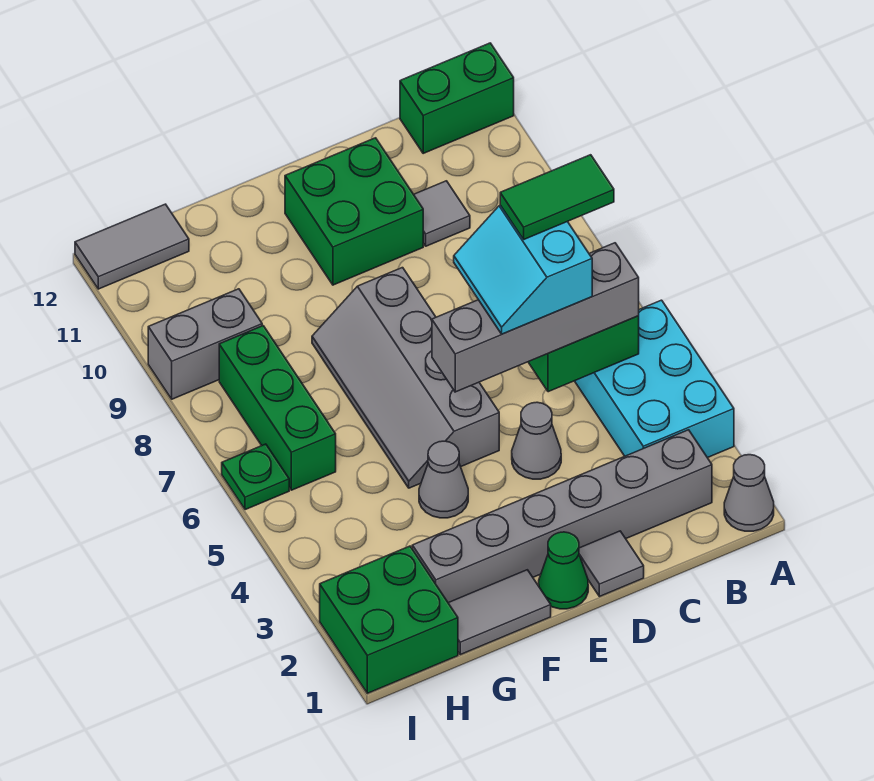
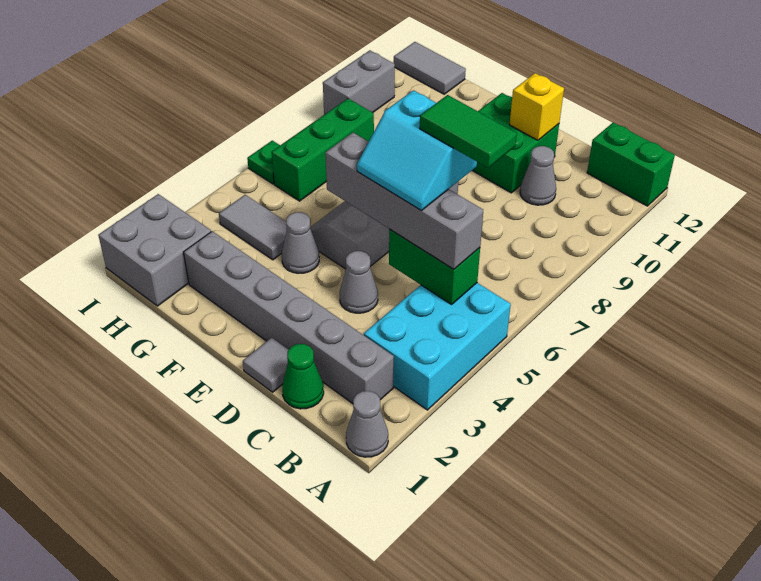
cyan 2x2 slope [454,205,592,334] -> cyan 2x2 slope turned to [357,90,477,210]
grey 1x1 tile [414,181,470,246] -> grey 1x1 cone [520,146,556,205]
none -> yellow 1x1 brick [510,73,564,140]
green 1x1 cone [539,532,588,609] -> green 1x1 cone moved to [282,344,324,409]
grey 1x2 tile [449,570,551,655] -> grey 1x2 tile moved to [219,195,287,260]
green 2x2 brick [320,546,458,693] -> grey 2x2 brick [98,194,211,306]
grey 1x2 brick [148,289,262,399] -> grey 1x2 brick turned to [323,50,395,115]

